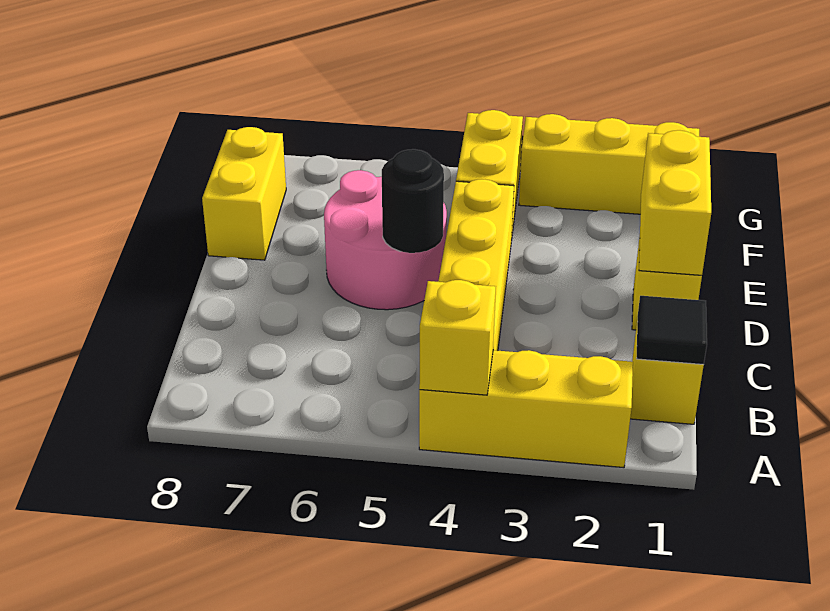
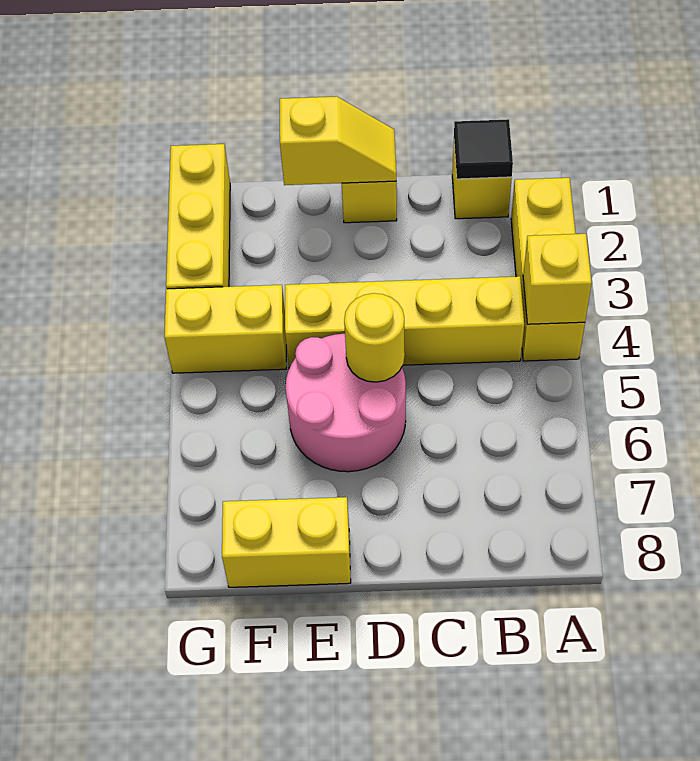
yellow 1x2 brick [639,130,711,275] -> yellow 1x2 slope [280,97,396,185]
black 1x1 round brick [382,149,444,253] -> yellow 1x1 round brick [344,293,405,382]

